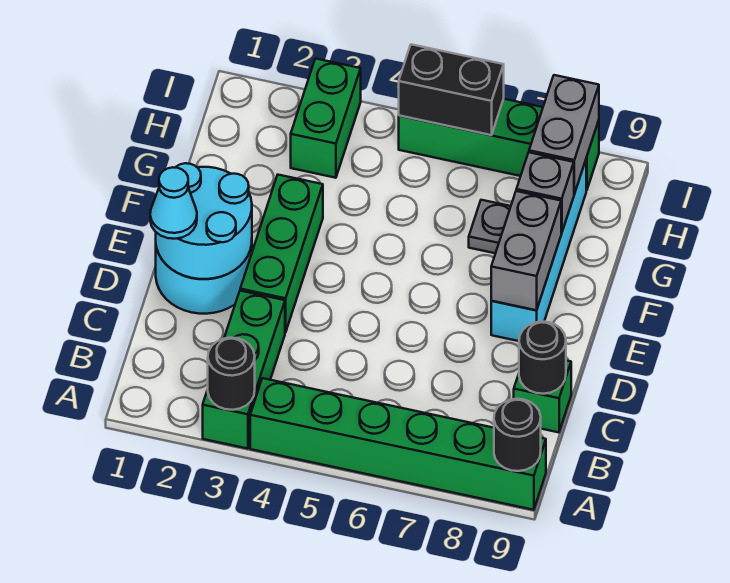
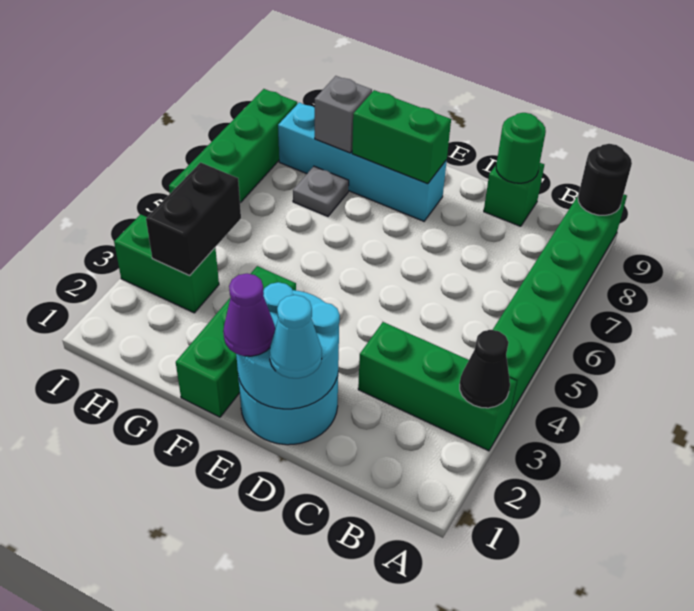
black 1x1 round brick [208,338,255,410] -> black 1x1 cone [460,330,510,408]
black 1x1 round brick [519,321,566,394] -> green 1x1 round brick [496,113,546,183]
green 1x3 brick [240,175,323,333] -> green 1x3 brick turned to [176,266,296,417]
none -> purple 1x1 cone [223,274,275,356]
grey 1x2 brick [491,191,561,310] -> green 1x2 brick [352,90,451,184]
grey 1x2 brick [529,75,599,194] -> none
black 1x2 brick [399,44,504,135] -> black 1x2 brick moved to [146,162,241,276]

